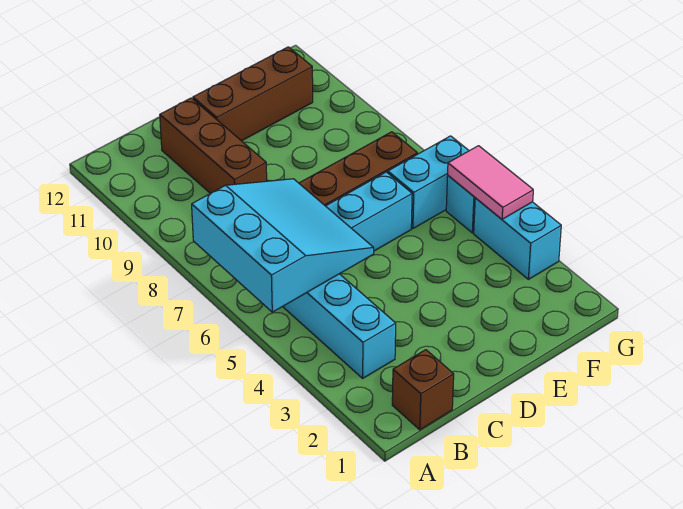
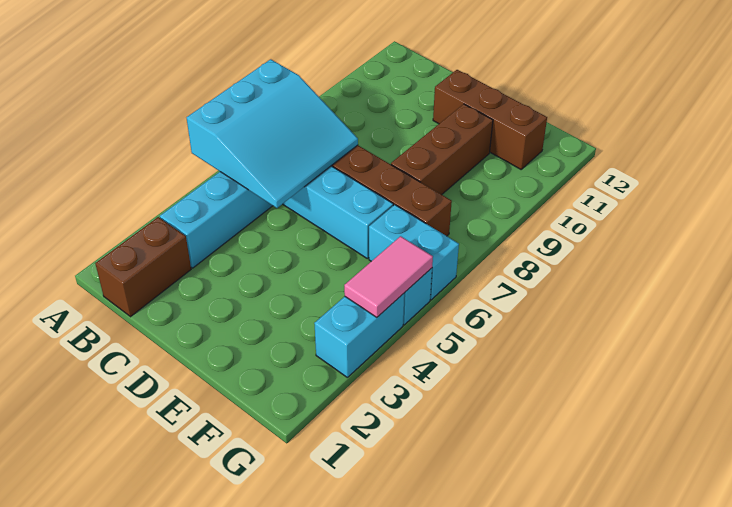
brown 1x1 brick [392,350,454,430] -> brown 1x2 brick [95,217,191,317]
brown 1x3 brick [160,98,267,193] -> brown 1x3 brick moved to [391,104,493,195]

